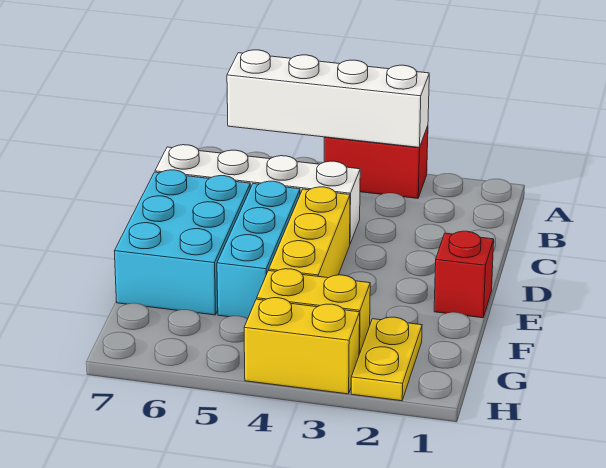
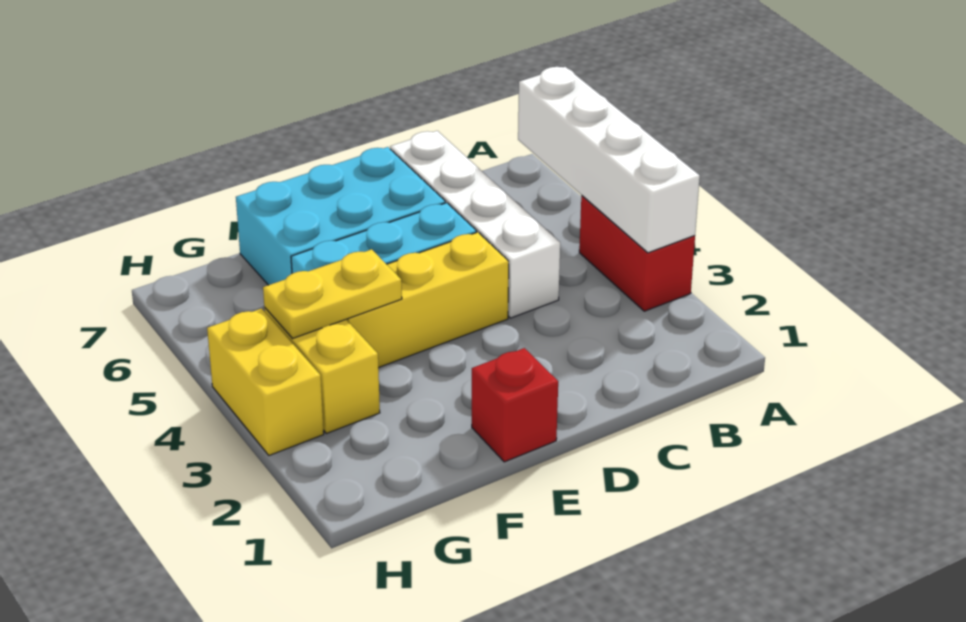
yellow 1x2 plate [351,317,422,401] -> yellow 1x2 plate moved to [263,249,402,339]

